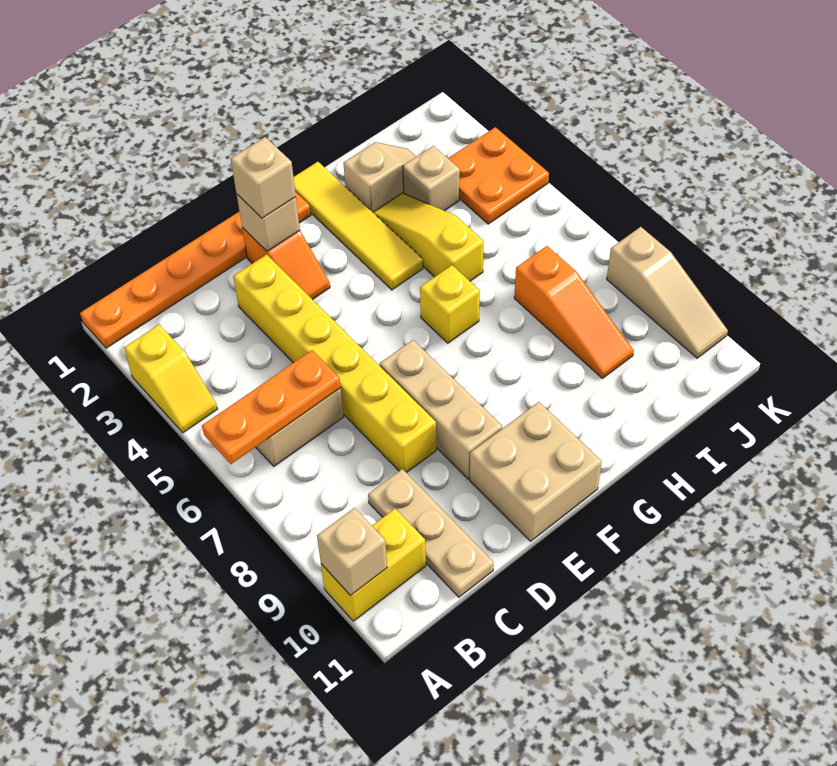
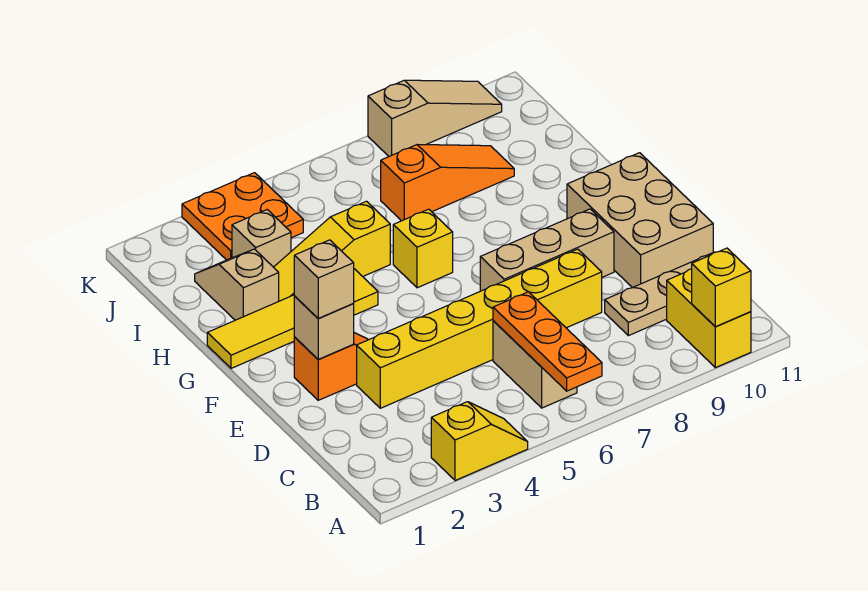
orange 1x6 plate [80,192,311,348] -> none
tan 1x1 brick [317,508,387,596] -> yellow 1x1 brick [692,248,751,327]
tan 2x2 brick [470,402,602,541] -> tan 2x3 brick [567,153,713,288]

